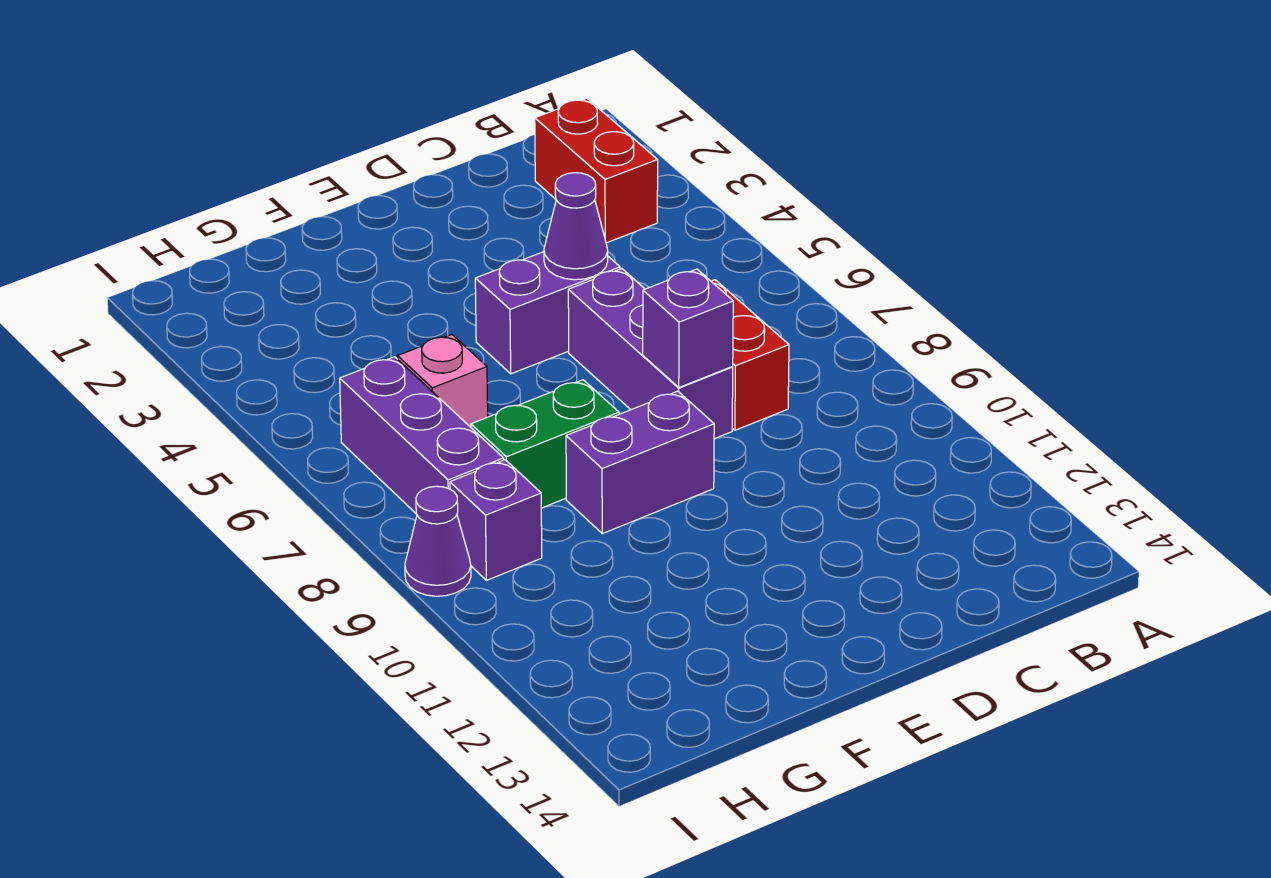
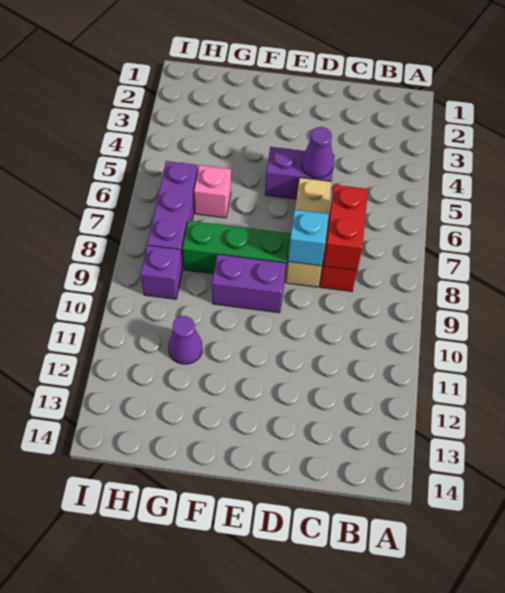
red 1x2 brick [535,98,658,243] -> red 1x2 brick moved to [324,185,368,270]
purple 1x3 brick [568,269,733,439] -> tan 1x3 brick [286,178,332,287]
purple 1x1 brick [643,269,733,387] -> cyan 1x1 brick [288,210,329,266]
green 1x2 brick [471,380,619,508] -> green 1x3 brick [182,221,290,274]
purple 1x1 cone [405,486,471,596] -> purple 1x1 cone moved to [168,316,202,364]

